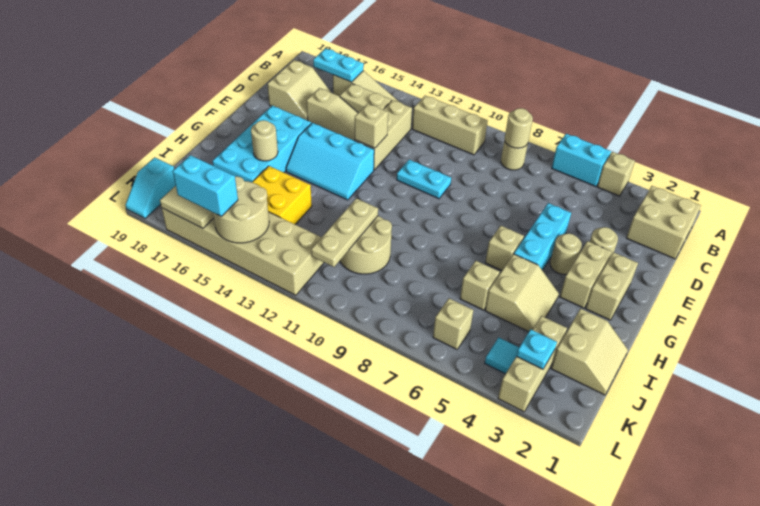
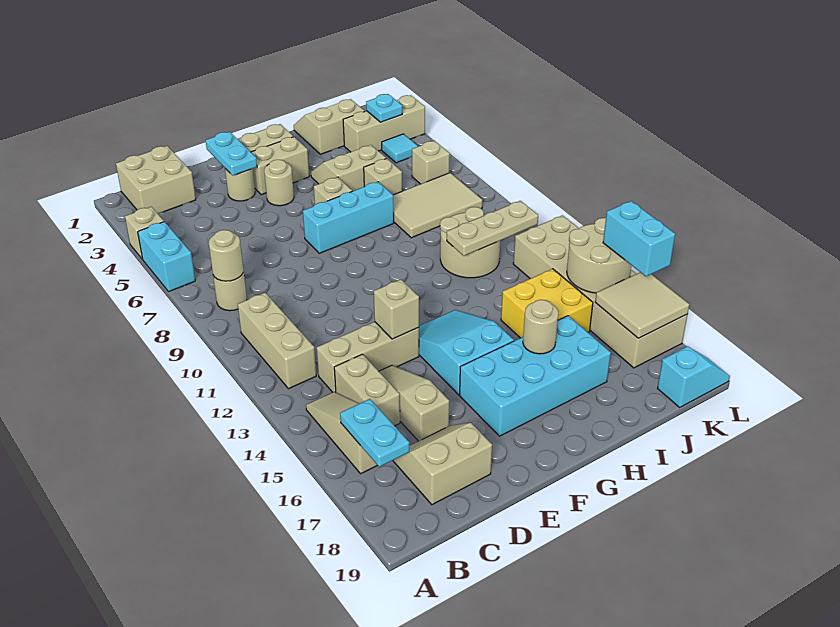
cyan 1x3 brick [514,203,571,270] -> cyan 1x3 brick moved to [303,182,394,253]
cyan 1x2 plate [397,160,451,199] -> cyan 1x2 plate moved to [206,132,257,175]
cyan 2x3 slope [286,123,374,200] -> cyan 2x3 slope turned to [419,310,514,395]
none -> tan 2x3 tile [393,173,482,238]

